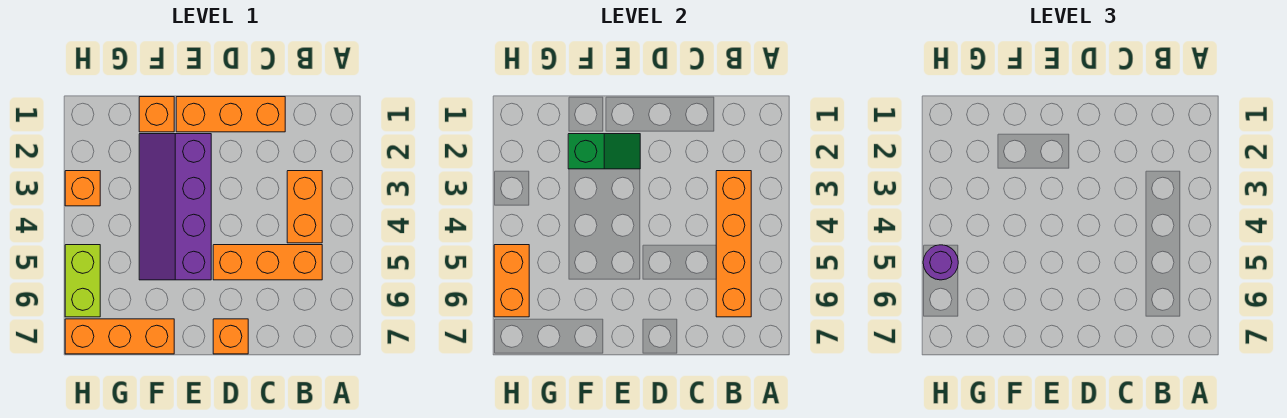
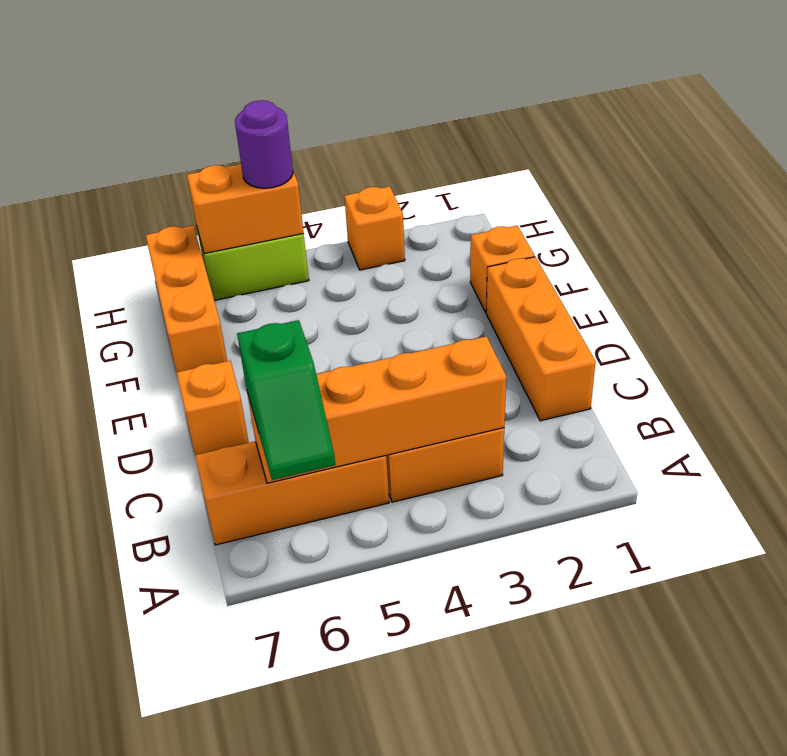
orange 1x3 brick [213,245,322,280] -> orange 1x3 brick turned to [195,441,389,545]
purple 2x4 slope [139,134,211,280] -> none
green 1x2 slope [568,134,640,169] -> green 1x2 slope moved to [237,320,335,480]

